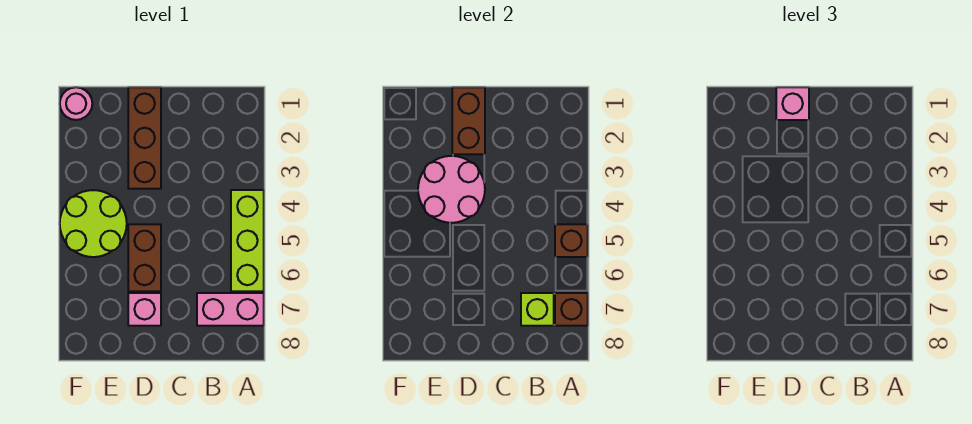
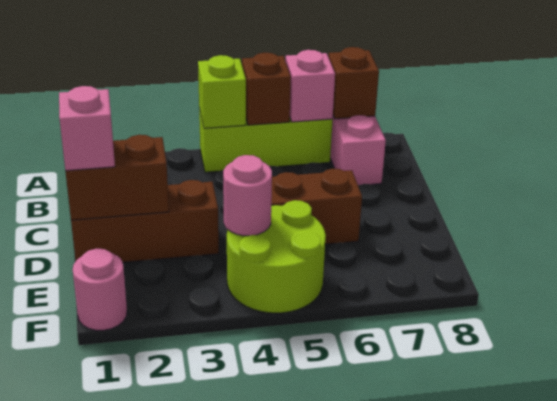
lime 1x1 brick [521,293,554,326] -> lime 1x1 brick moved to [198,55,246,128]
pink 2x2 round brick [418,156,485,223] -> pink 1x1 round brick [223,155,272,236]
pink 1x1 brick [128,293,161,326] -> pink 1x1 brick moved to [286,50,335,122]

